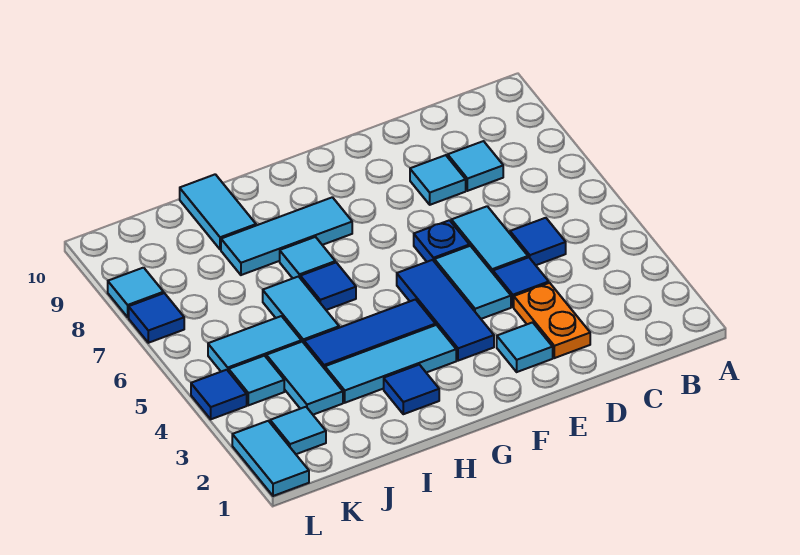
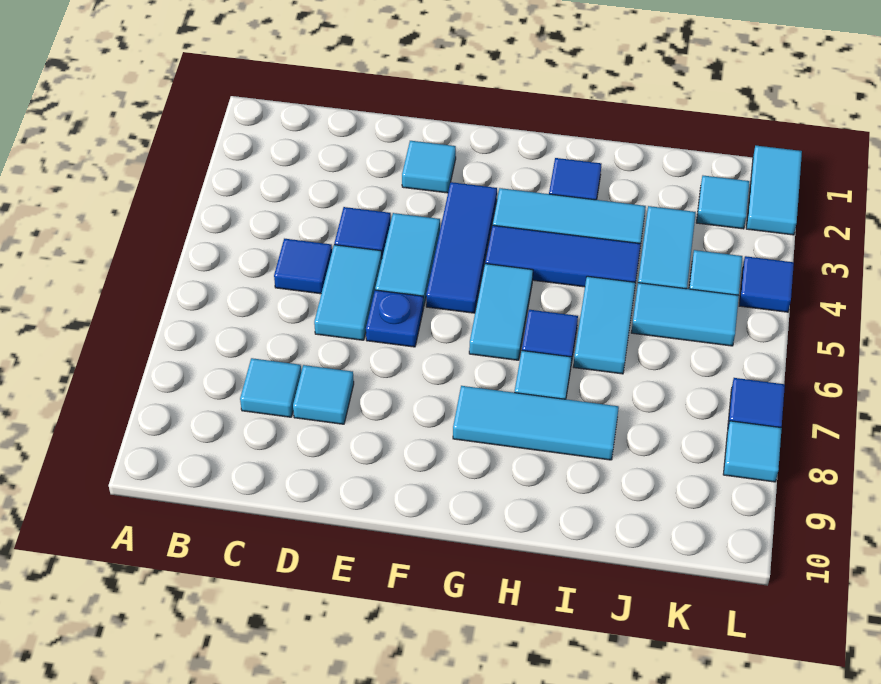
orange 1x2 plate [514,283,590,358] -> none
cyan 1x2 tile [180,174,256,250] -> cyan 1x2 tile moved to [469,264,533,360]

